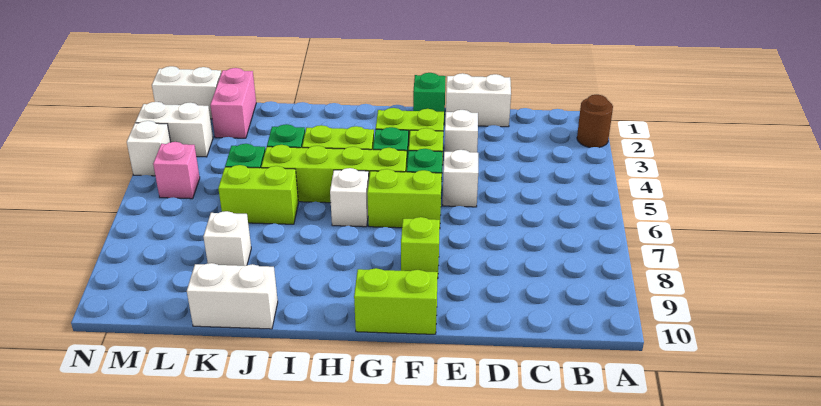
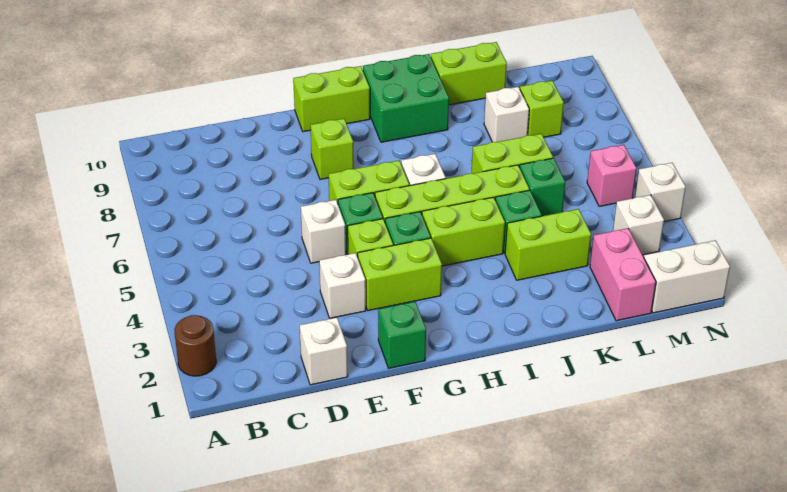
white 1x2 brick [446,73,511,127] -> white 1x1 brick [300,317,348,385]
none -> green 2x2 brick [363,54,449,142]
none -> lime 1x2 brick [505,209,591,280]
white 1x2 brick [187,263,278,329] -> lime 1x2 brick [431,42,507,105]
none -> lime 1x1 brick [520,81,564,137]
white 1x2 brick [135,102,213,157] -> white 1x1 brick [613,195,664,255]

